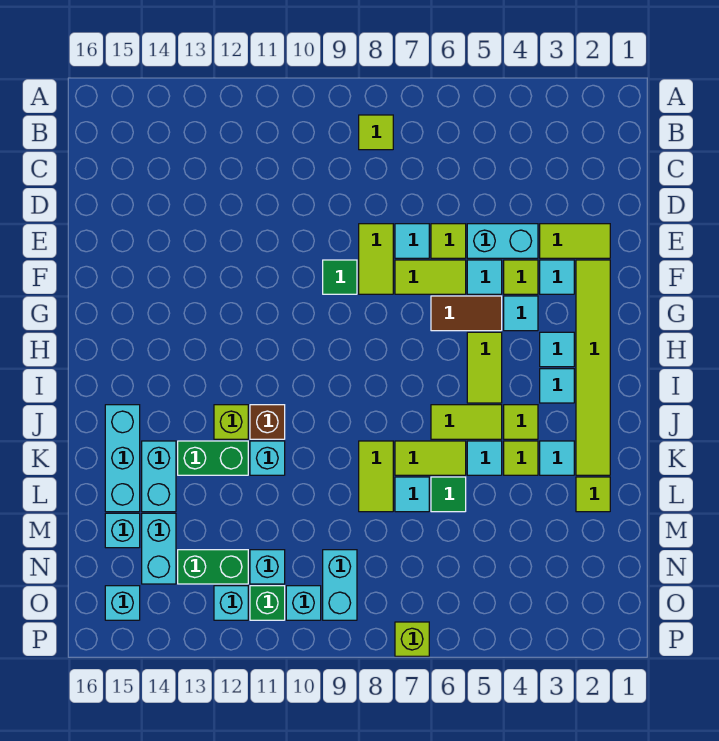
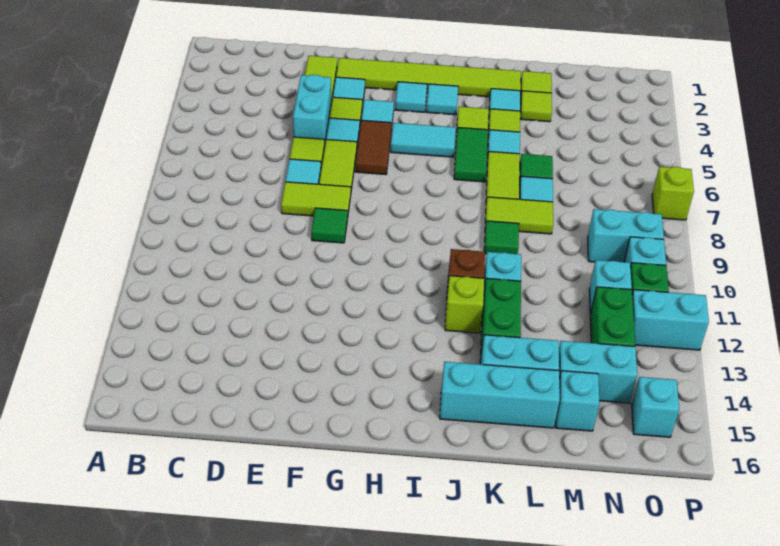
lime 1x1 tile [359,115,393,150] -> lime 1x1 tile moved to [521,91,552,122]
lime 1x2 tile [467,332,502,403] -> cyan 1x2 tile [391,123,456,157]
lime 1x2 tile [431,405,502,439] -> green 1x2 tile [454,127,488,182]
none -> green 1x1 tile [484,221,519,254]
cyan 1x1 brick [214,586,248,620] -> cyan 1x2 brick [632,290,709,350]

